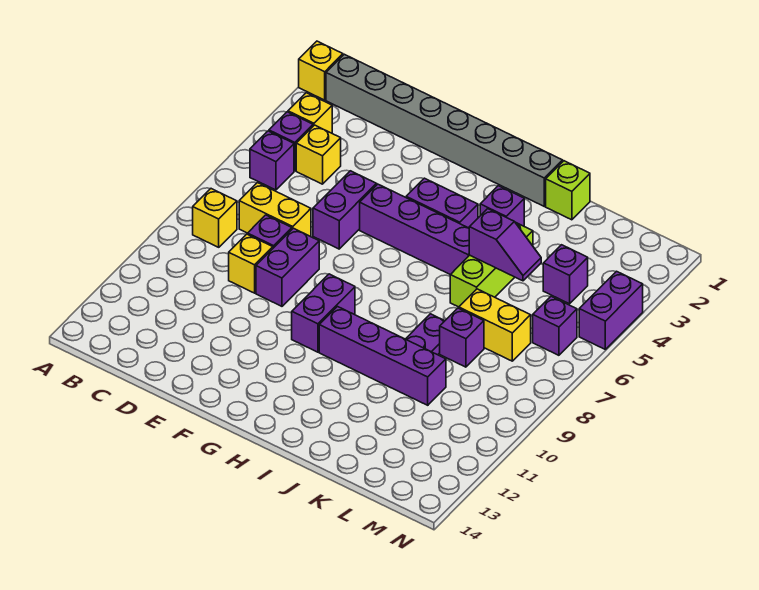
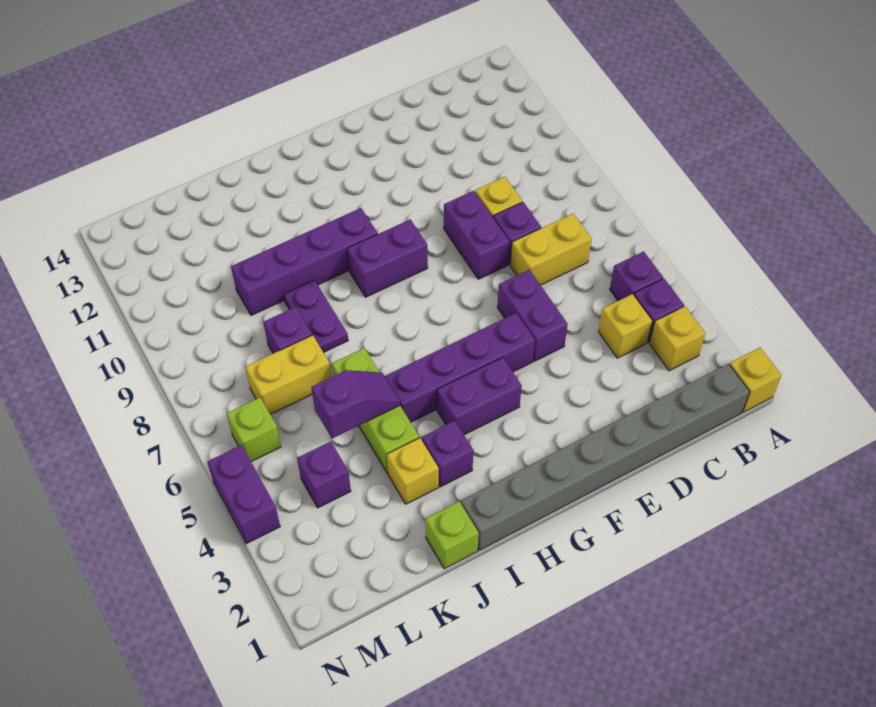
yellow 1x1 brick [193,189,237,247] -> yellow 1x1 brick moved to [387,438,439,504]
purple 1x2 brick [292,274,355,352] -> purple 1x2 brick turned to [347,219,428,297]
purple 1x2 slope [469,209,541,281] -> purple 1x2 slope turned to [311,370,400,438]
purple 1x1 brick [533,296,577,355] -> lime 1x1 brick [227,398,281,462]

